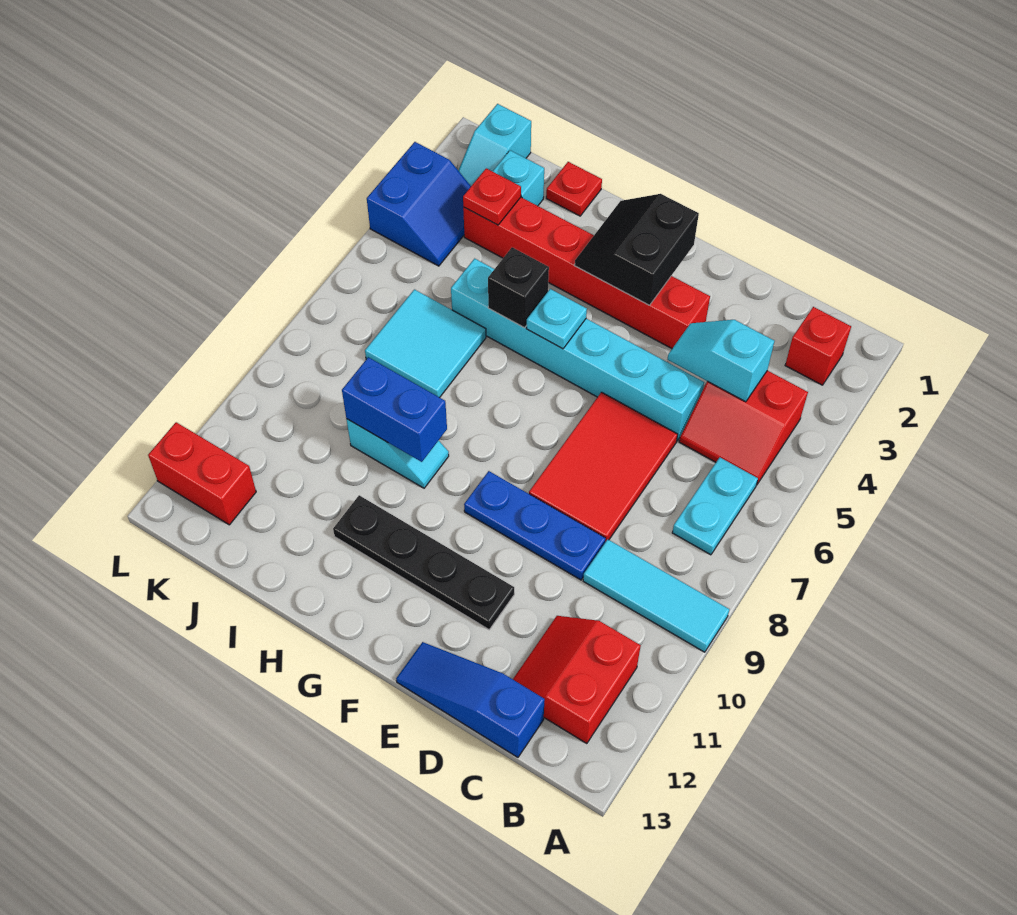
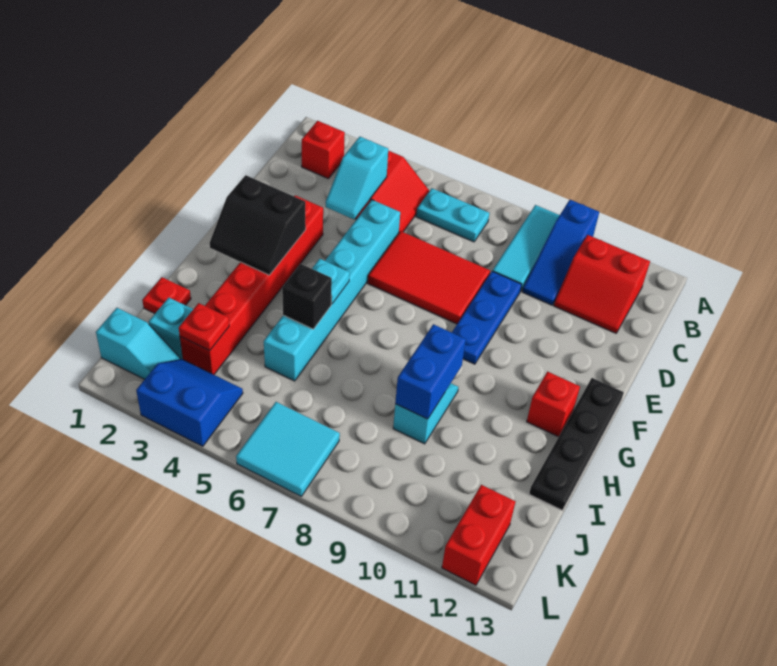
blue 1x3 slope [396,642,545,757] -> blue 1x3 slope moved to [522,200,599,305]
black 1x4 plate [333,495,514,630] -> black 1x4 plate moved to [529,378,624,510]
none -> red 1x1 brick [527,372,580,437]
cyan 2x2 tile [365,289,486,398] -> cyan 2x2 tile moved to [236,402,340,496]

